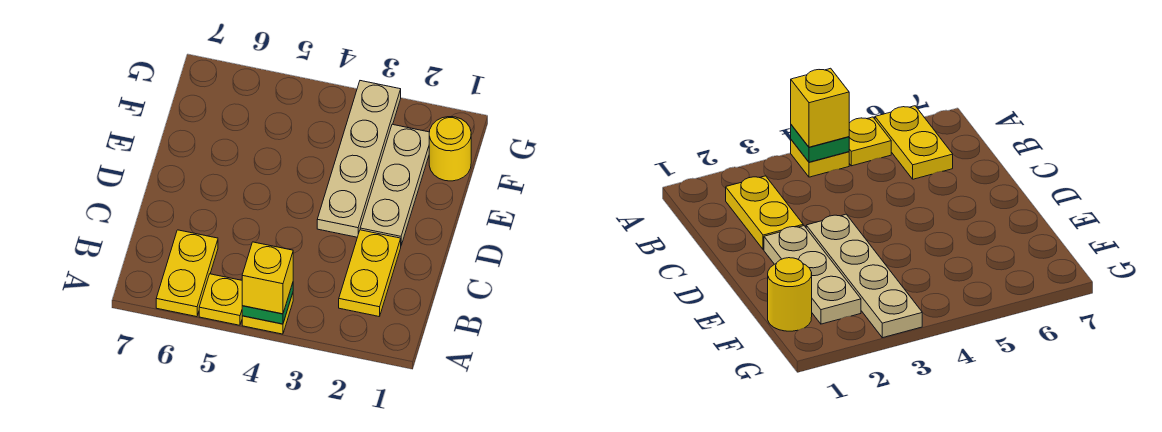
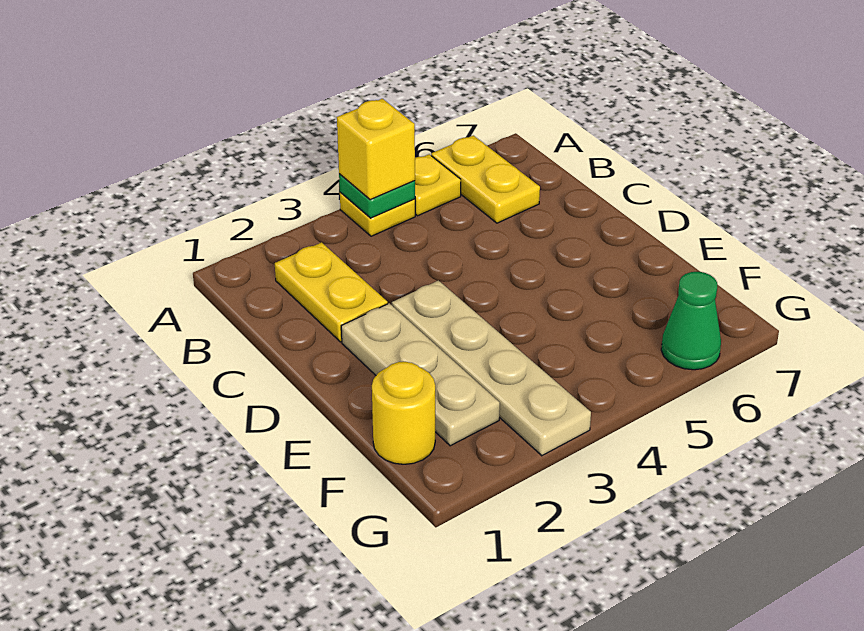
none -> green 1x1 cone [661,272,721,370]

